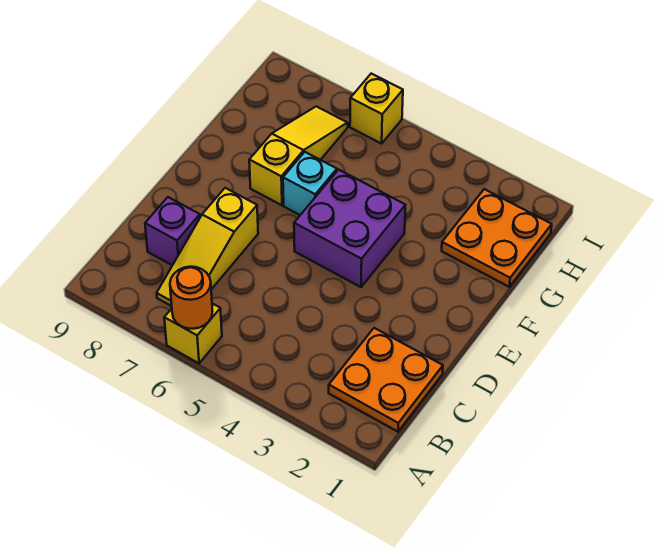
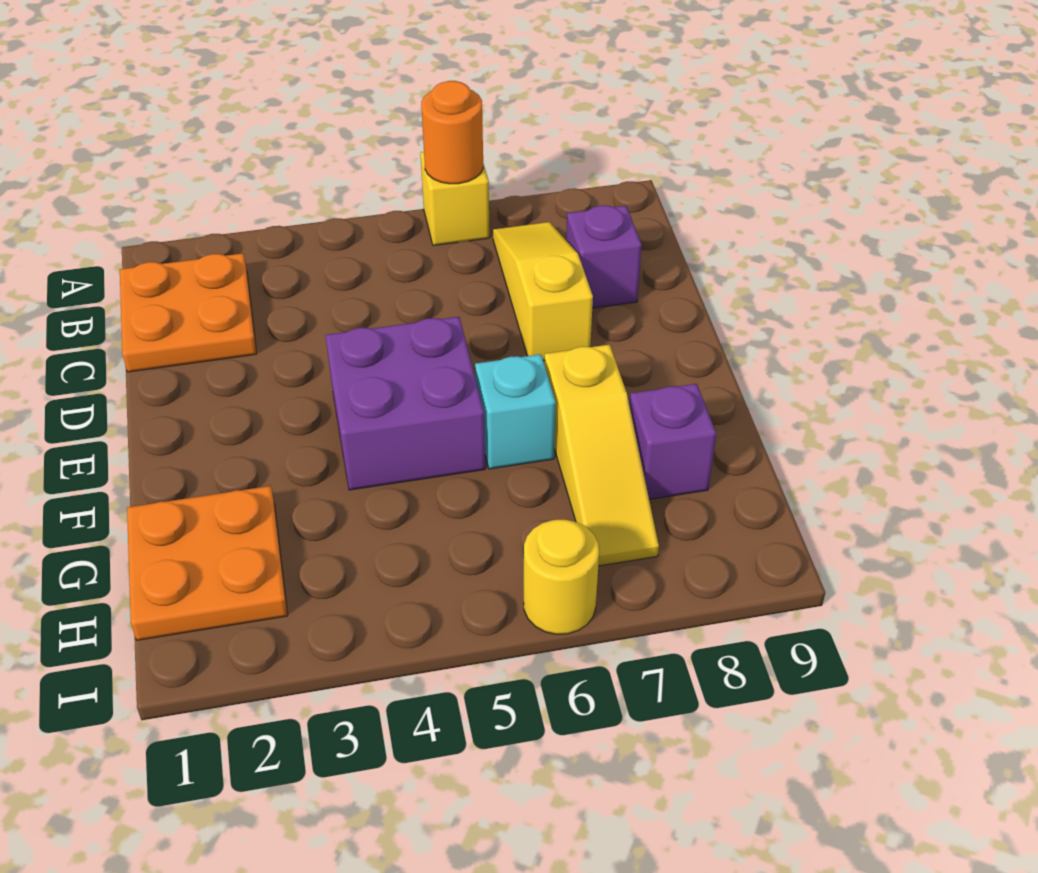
none -> purple 1x1 brick [629,384,716,499]
yellow 1x1 brick [350,74,403,144] -> yellow 1x1 round brick [524,520,599,634]

